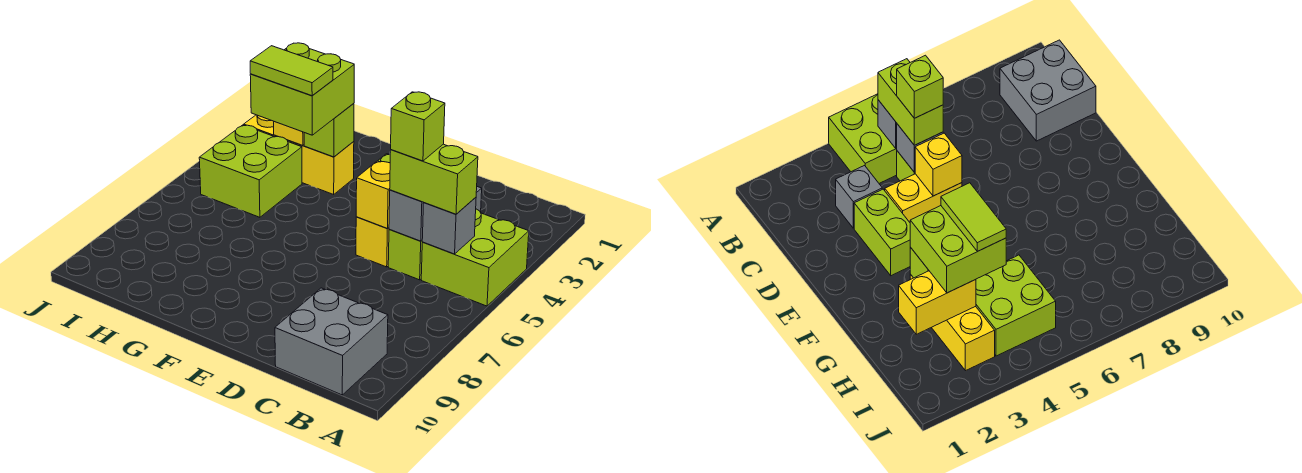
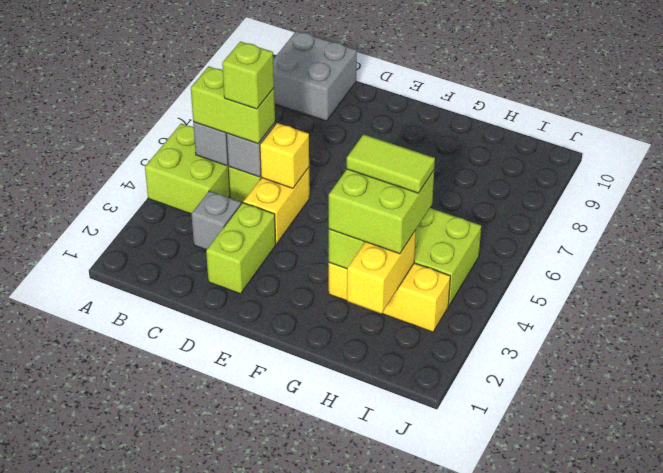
lime 1x2 brick [854,189,910,276] -> lime 1x2 brick turned to [206,203,276,294]

